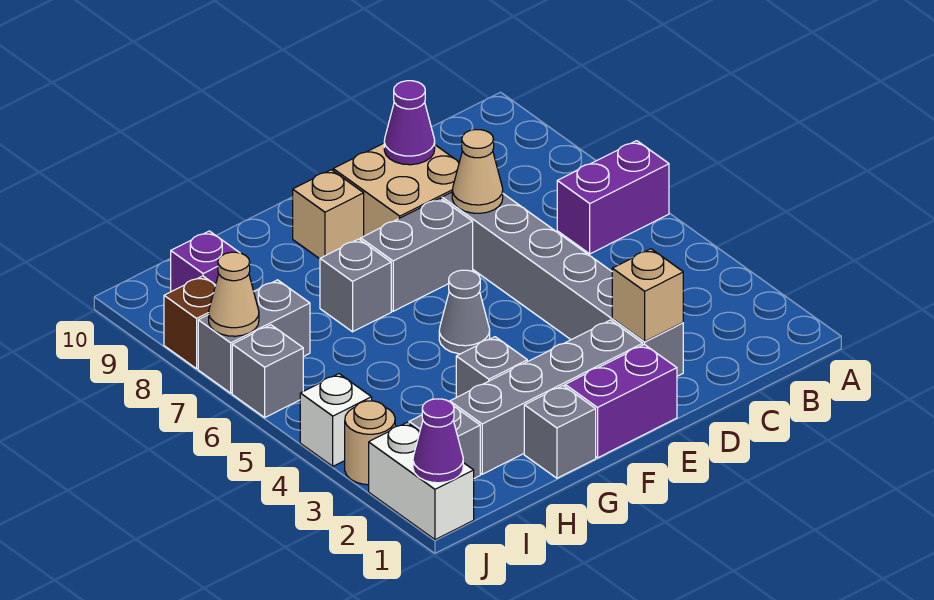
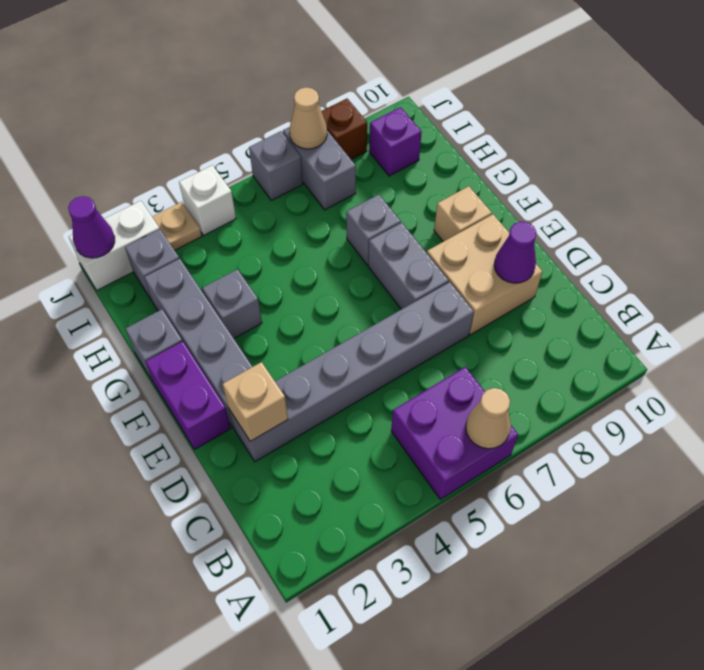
purple 1x2 brick [557,141,669,254] -> purple 2x2 brick [391,367,518,499]
tan 1x1 cone [452,130,503,213] -> tan 1x1 cone moved to [466,388,511,449]
grey 1x1 cone [439,270,490,354] -> none
tan 1x1 round brick [345,401,395,485] -> tan 1x1 plate [152,202,202,250]

